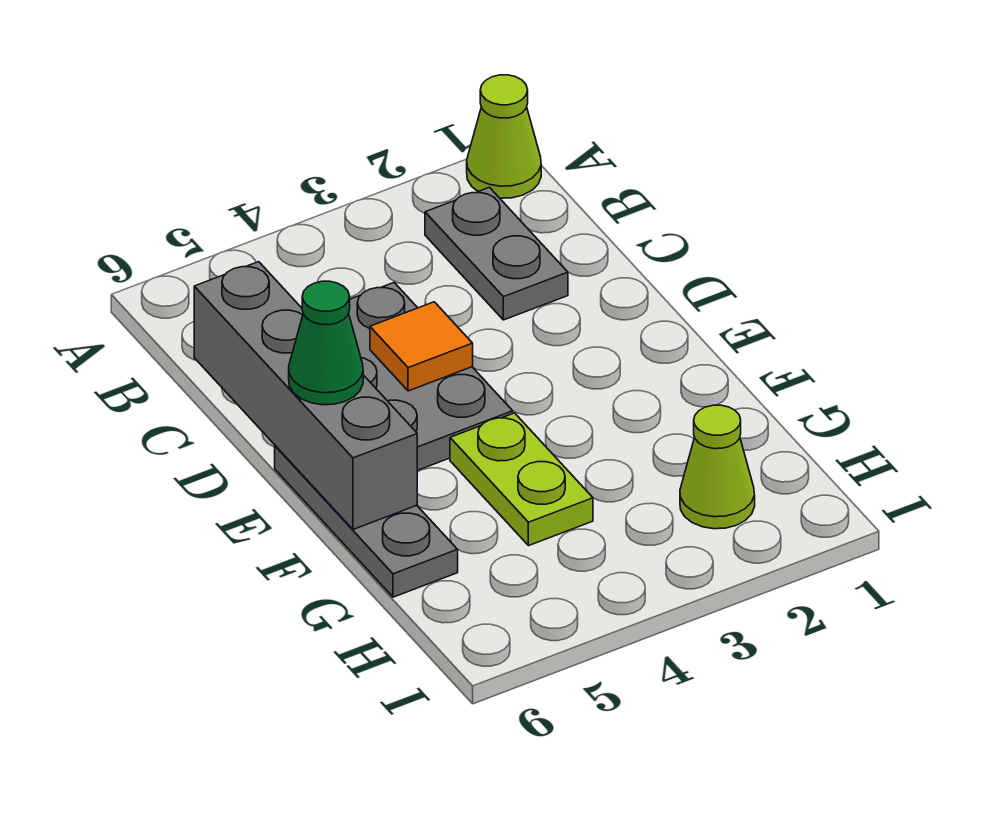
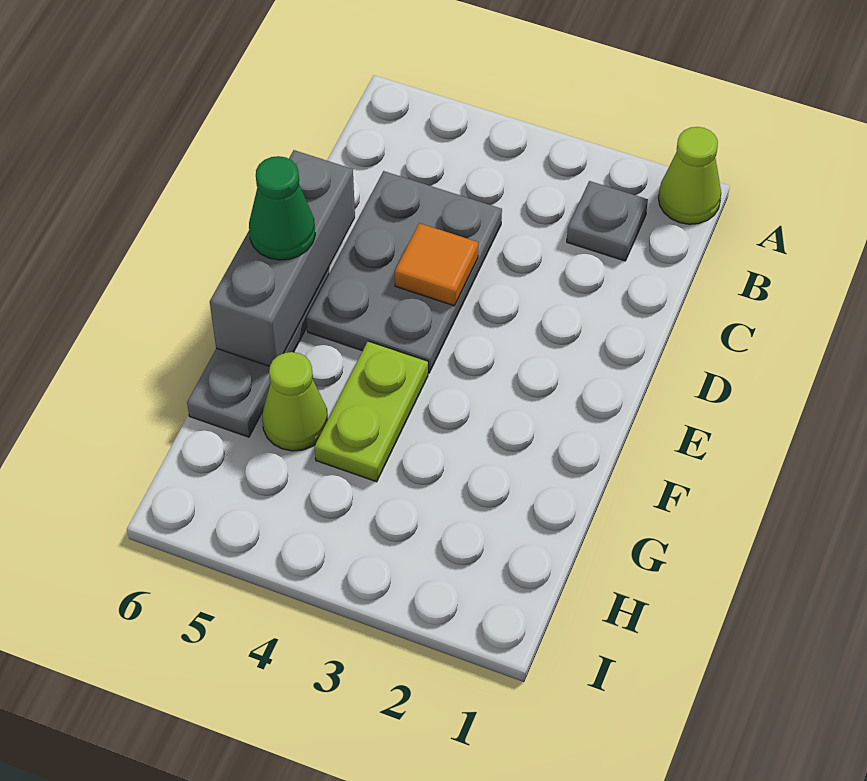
grey 1x2 plate [425,187,568,320] -> grey 1x1 plate [567,181,648,261]
grey 1x4 brick [194,262,417,529] -> grey 1x3 brick [210,150,355,366]
lime 1x1 cone [680,405,755,529] -> lime 1x1 cone moved to [262,352,328,451]

